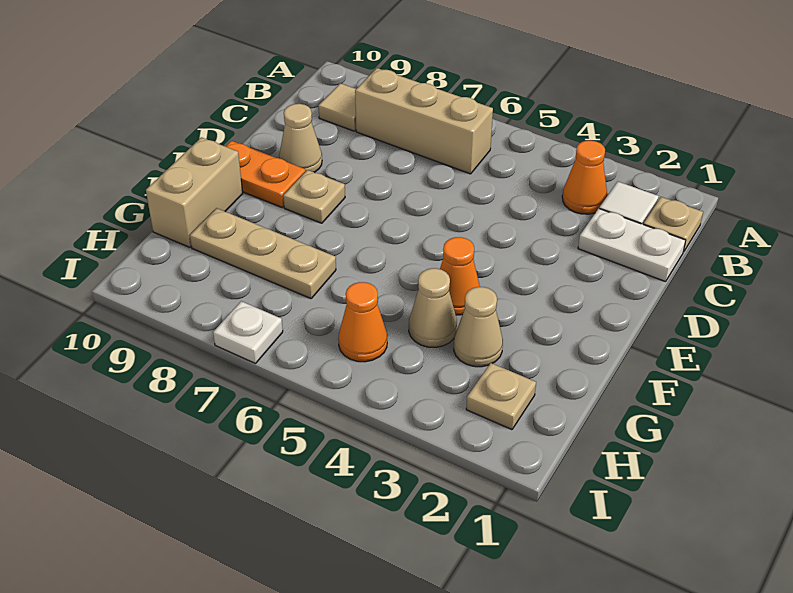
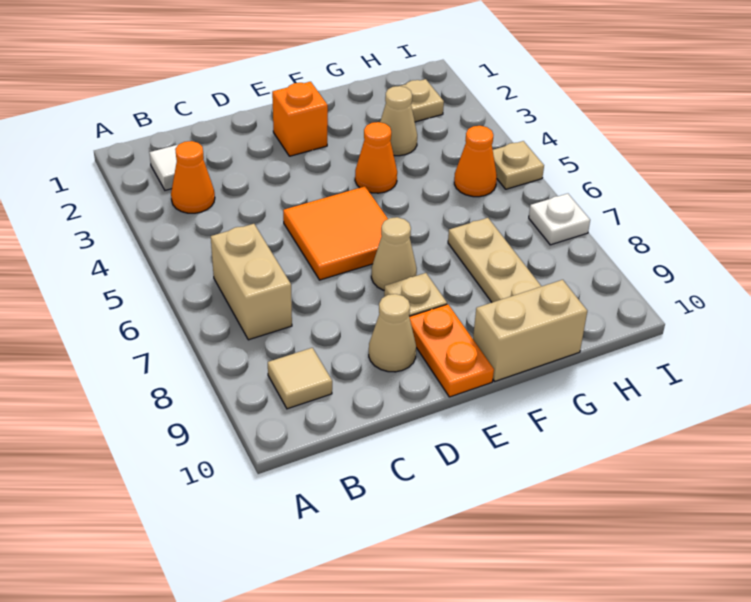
tan 1x1 plate [643,197,703,252] -> tan 1x1 plate moved to [493,141,544,189]
tan 1x3 brick [355,68,493,174] -> tan 1x2 brick [211,224,292,340]
white 1x2 plate [578,209,686,282] -> none
none -> orange 2x2 tile [283,186,388,280]
none -> orange 1x1 brick [272,82,328,156]
tan 1x1 cone [409,268,457,347] -> tan 1x1 cone moved to [371,217,417,290]

